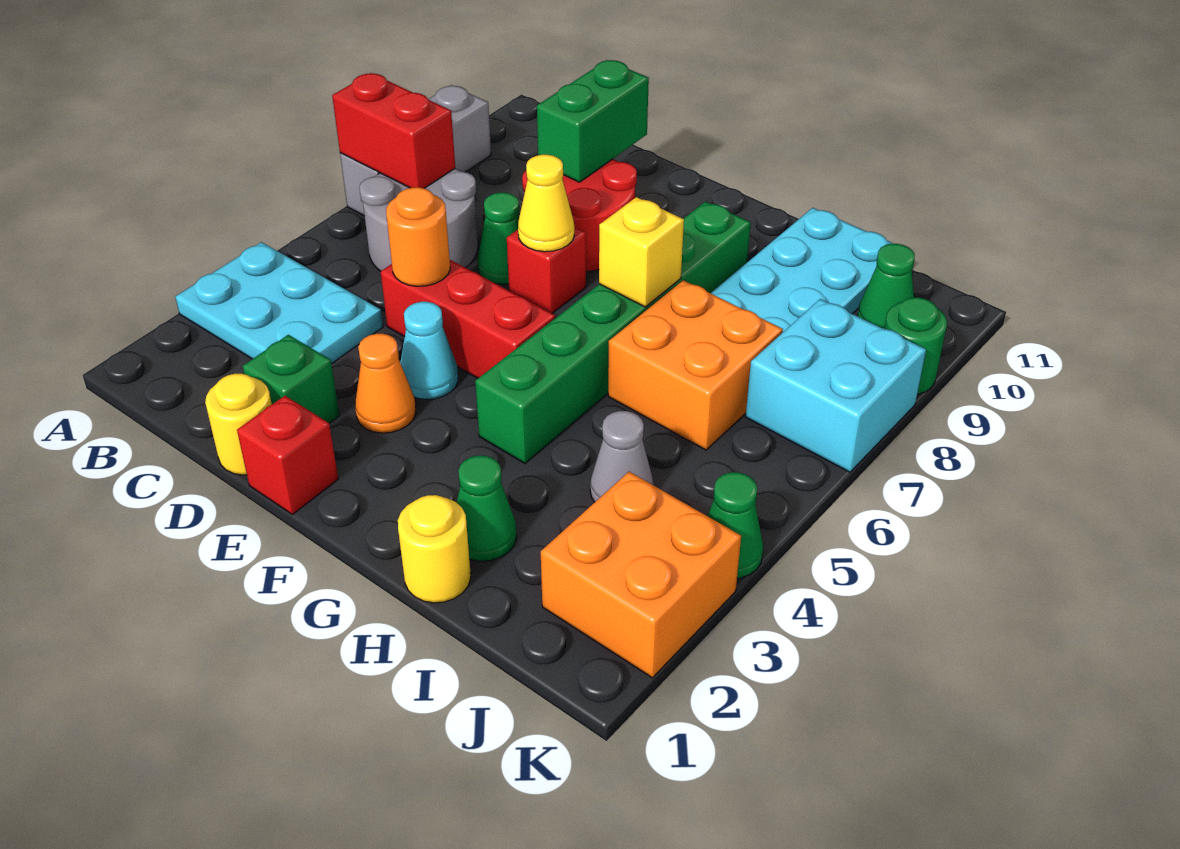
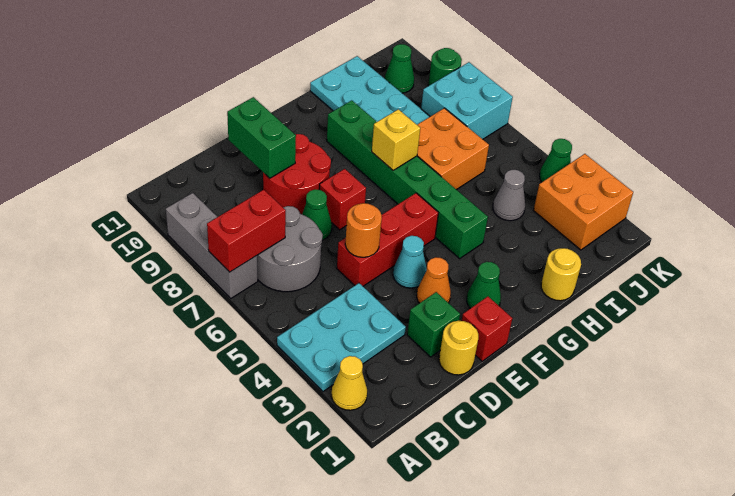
yellow 1x1 cone [518,155,574,252] -> yellow 1x1 cone moved to [331,356,367,410]
green 1x1 cone [457,455,517,561] -> green 1x1 cone moved to [467,262,501,308]

